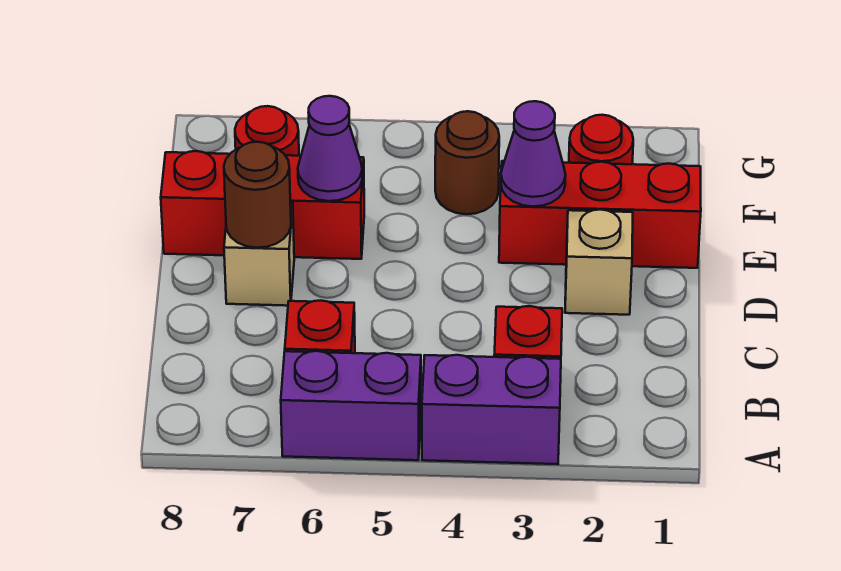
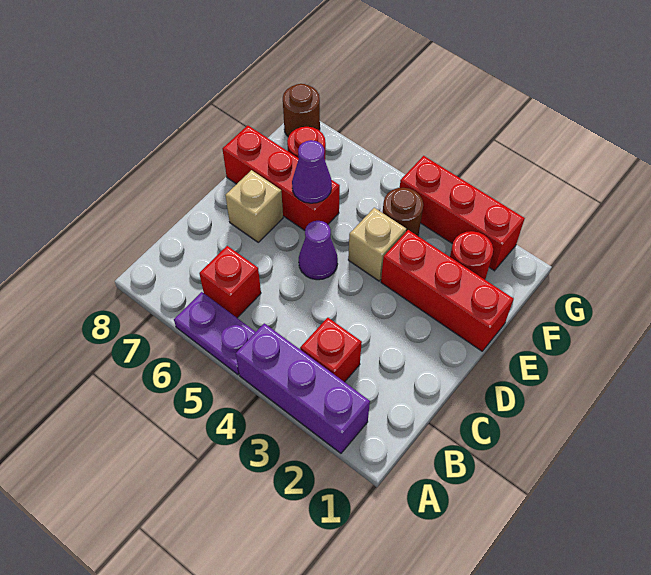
purple 1x2 brick [422,355,561,464] -> purple 1x3 brick [236,323,370,453]
purple 1x2 brick [281,351,421,460] -> purple 1x2 plate [174,292,255,375]
tan 1x1 brick [565,210,633,315] -> tan 1x1 brick moved to [348,208,406,281]
brown 1x1 round brick [224,142,291,248] -> brown 1x1 round brick moved to [283,84,320,137]
purple 1x1 cone [501,101,566,207] -> purple 1x1 cone moved to [299,221,338,280]
none -> red 1x3 brick [400,156,525,271]

